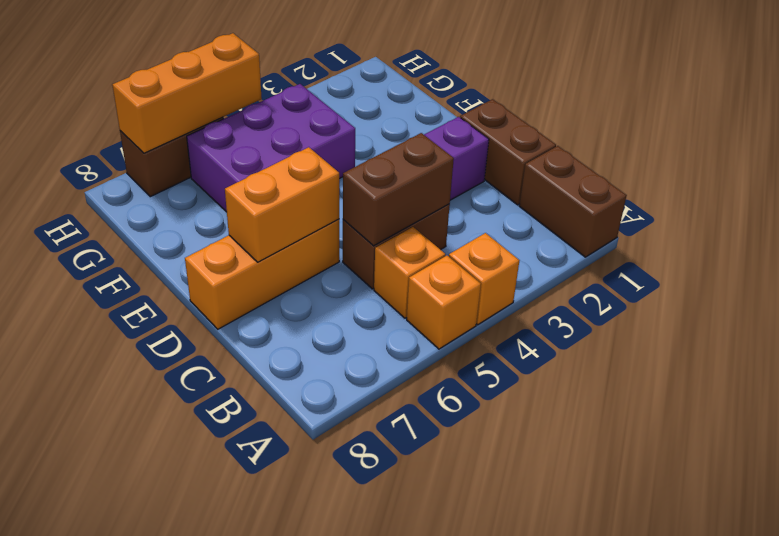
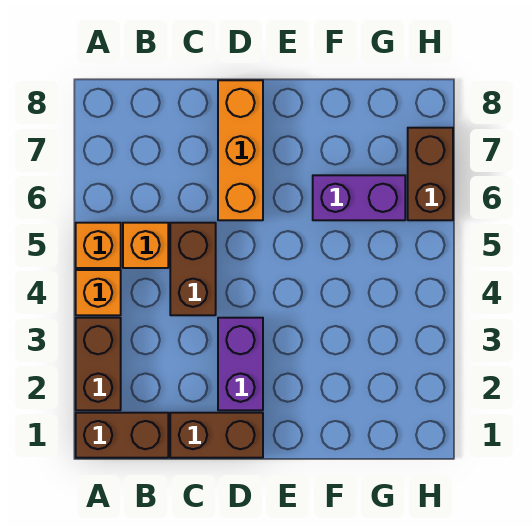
brown 1x2 brick [343,133,454,246] -> brown 1x2 brick moved to [76,318,121,410]
orange 1x2 brick [225,147,339,262] -> none
purple 2x3 brick [187,84,355,212] -> purple 1x2 brick [313,175,405,220]
orange 1x3 brick [112,33,262,153] -> none

